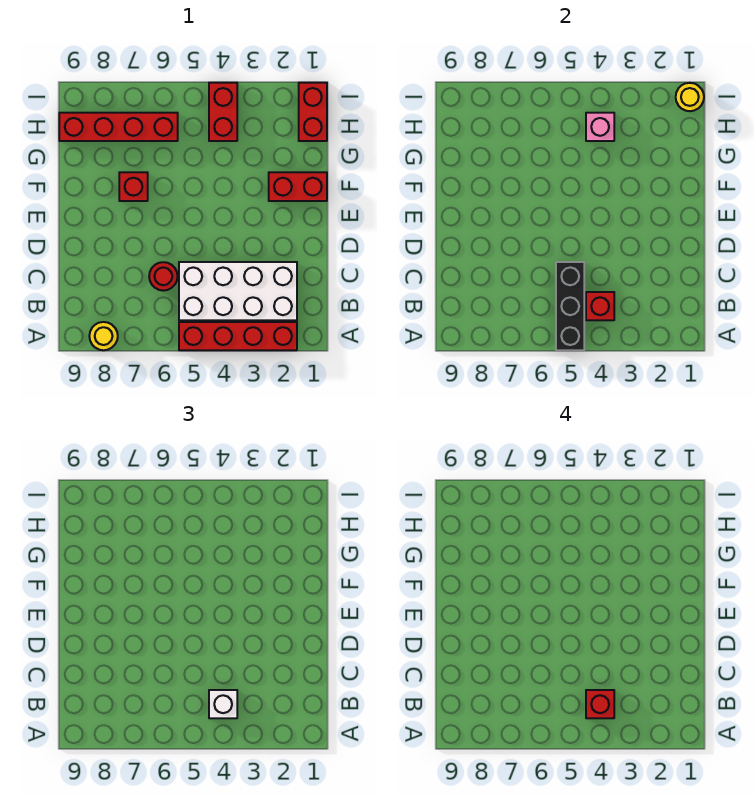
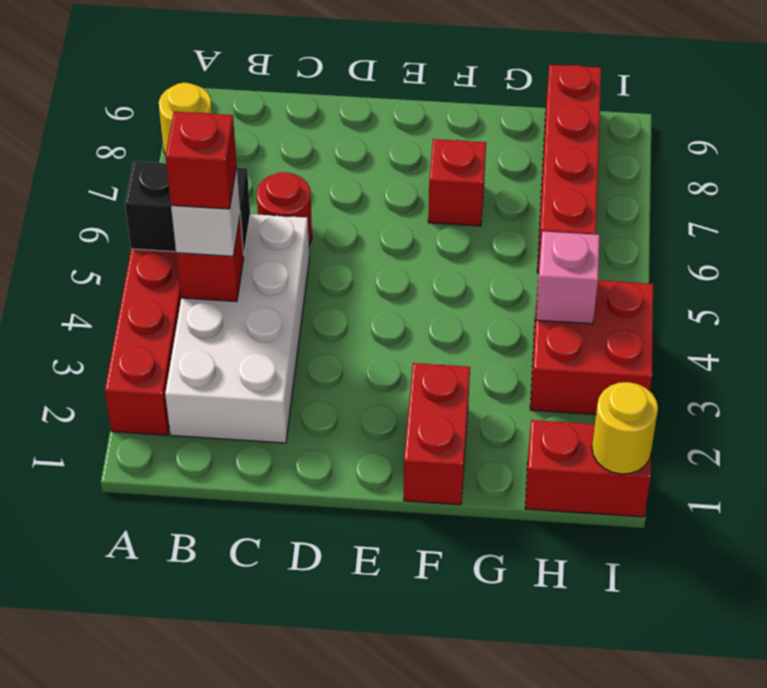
black 1x3 brick [556,262,584,350] -> black 1x2 brick [125,161,250,256]
red 1x2 brick [209,83,237,141] -> red 2x2 brick [530,280,653,415]

